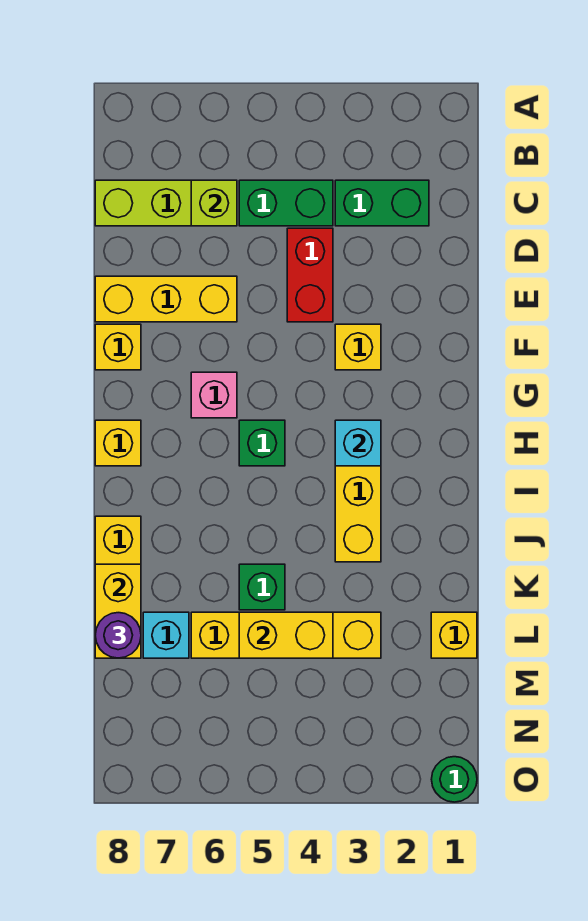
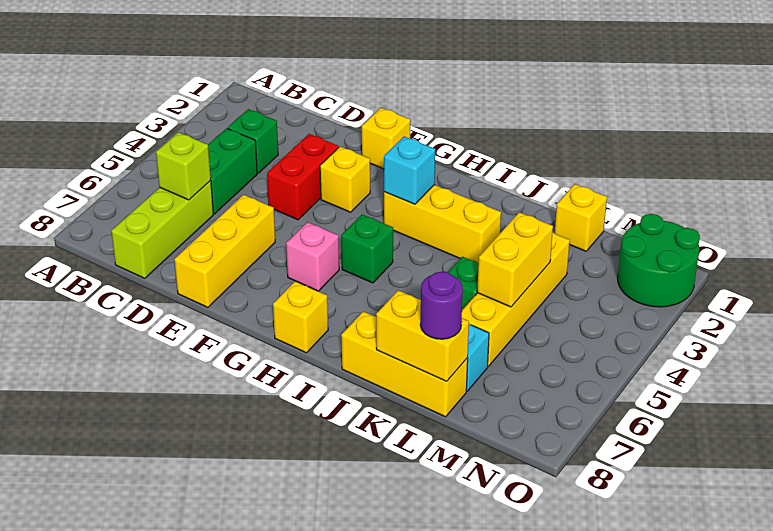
green 1x2 brick [335,180,429,226] -> green 1x1 brick [228,109,278,173]
red 1x2 brick [287,228,333,322] -> red 1x2 brick turned to [267,134,339,220]
yellow 1x1 brick [95,324,141,370] -> yellow 1x1 brick moved to [362,108,410,169]
green 1x1 round brick [431,757,477,802] -> green 2x2 round brick [618,214,700,307]

